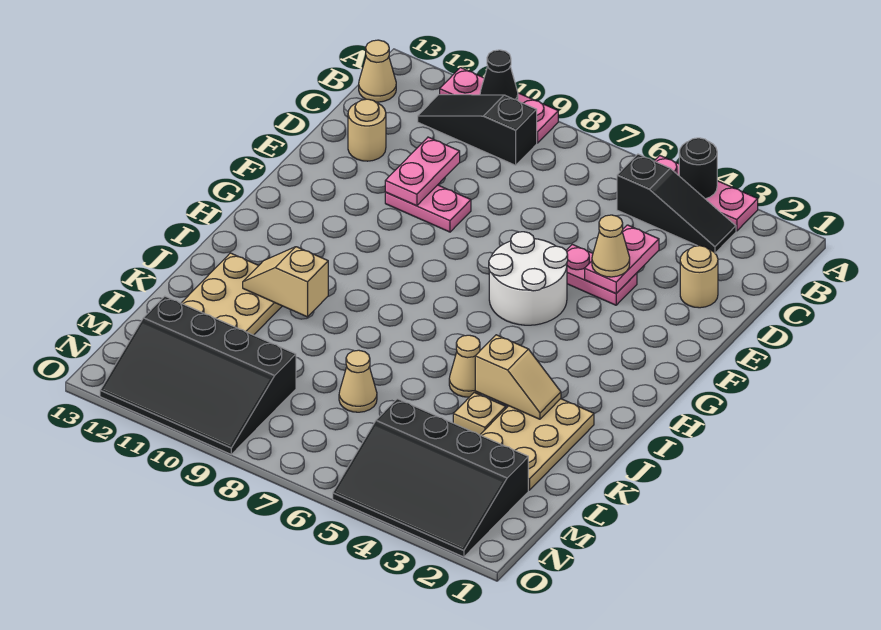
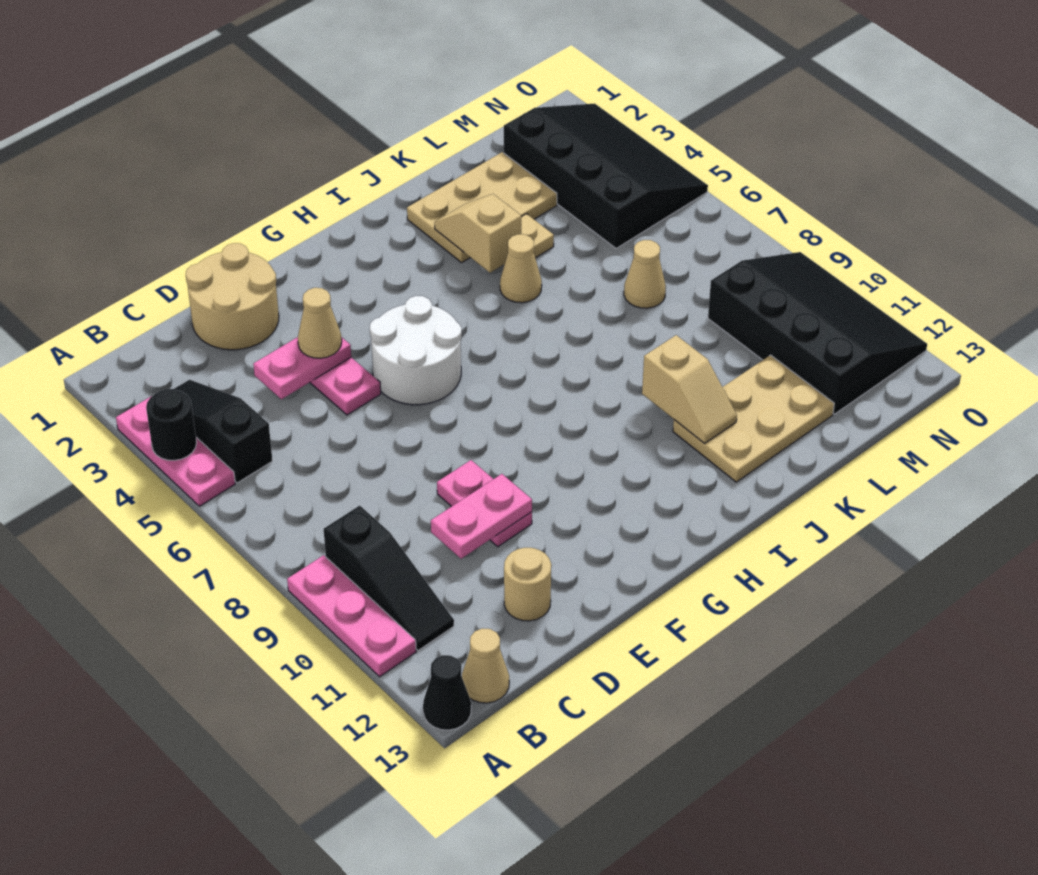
black 1x1 cone [480,50,518,100] -> black 1x1 cone moved to [423,655,471,730]
tan 1x1 round brick [680,246,718,308] -> tan 2x2 round brick [186,243,279,350]

